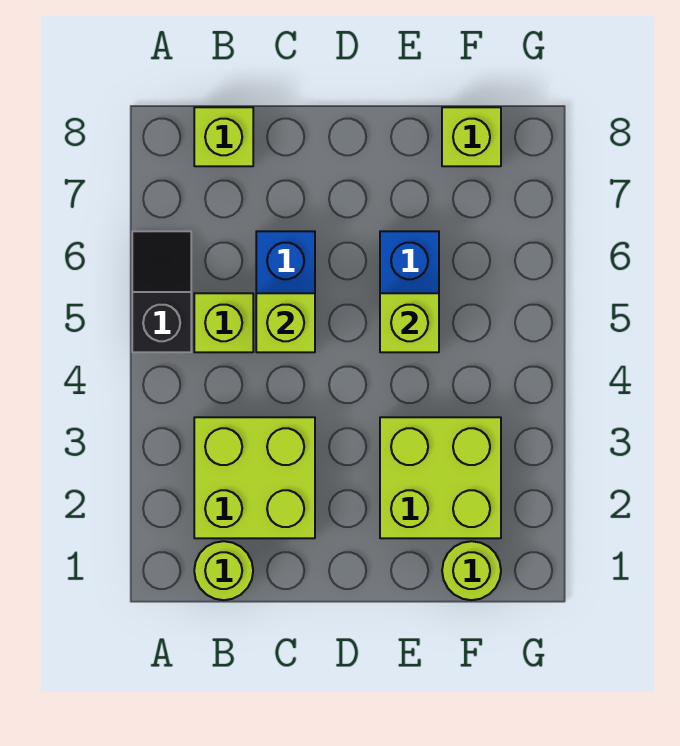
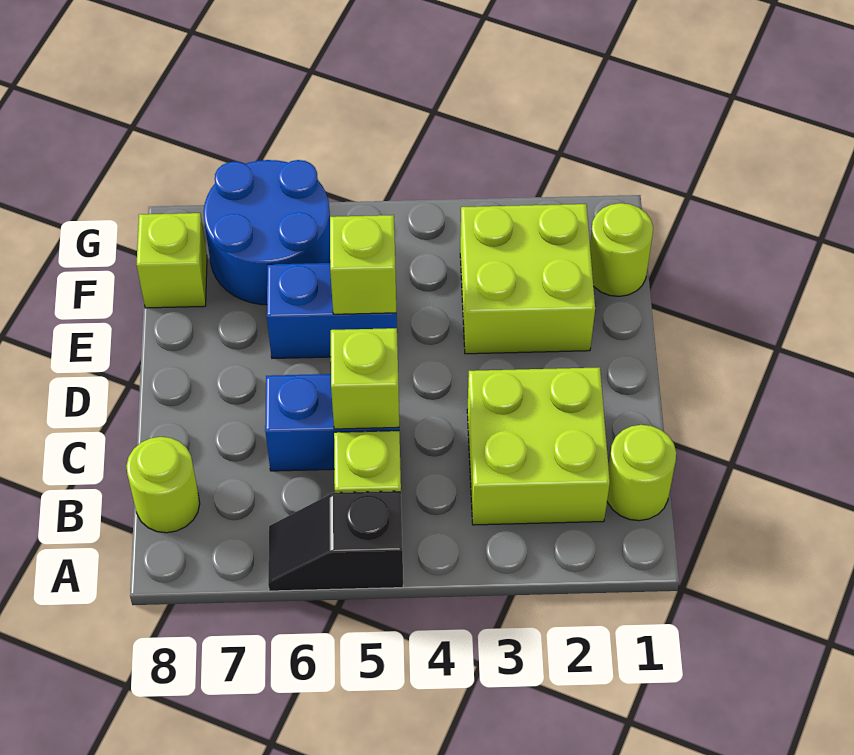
lime 1x1 brick [194,107,253,166] -> lime 1x1 round brick [126,437,200,533]
none -> blue 2x2 round brick [204,160,330,305]

